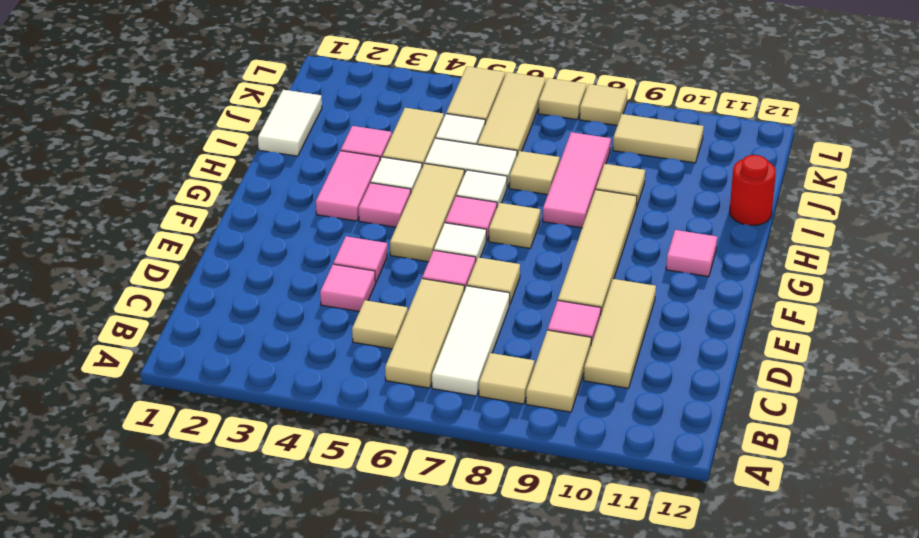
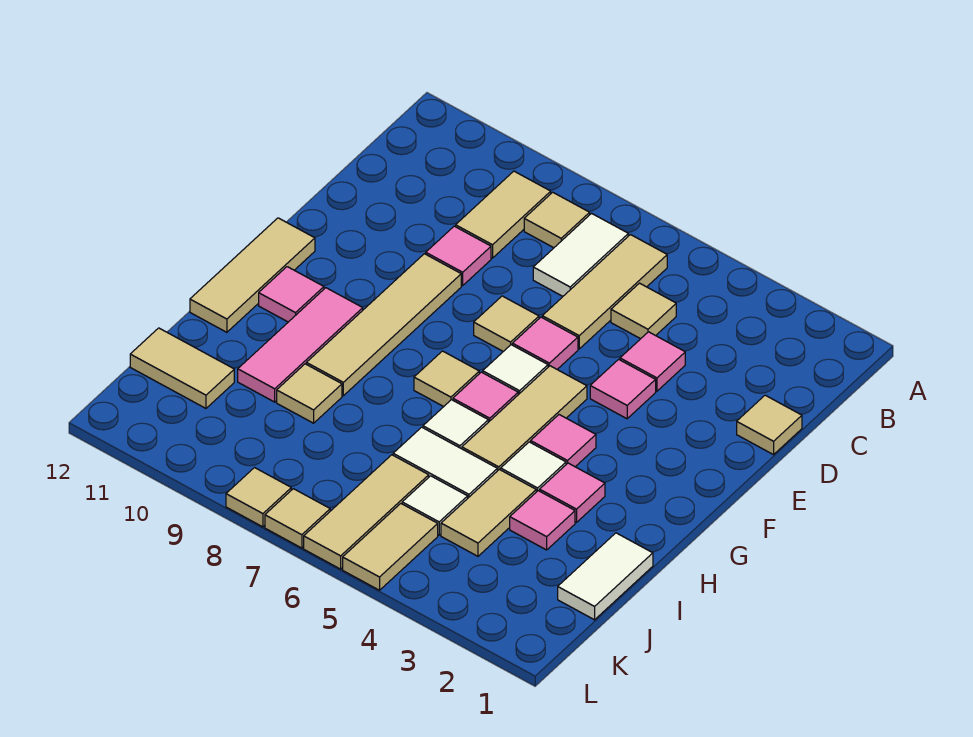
white 1x3 tile [432,286,510,396] -> white 1x2 tile [533,213,628,296]
tan 1x3 tile [584,279,656,388] -> tan 1x3 tile moved to [190,218,315,332]
pink 1x2 tile [316,151,380,221] -> pink 1x1 tile [540,463,605,522]
pink 1x3 tile [543,132,611,228] -> pink 1x3 tile moved to [238,288,363,402]
tan 1x1 tile [509,151,560,195] -> tan 1x1 tile moved to [737,395,802,455]
red 1x1 round brick [730,155,776,225] -> none
tan 1x2 tile [613,114,704,163] -> tan 1x2 tile moved to [130,328,234,408]

